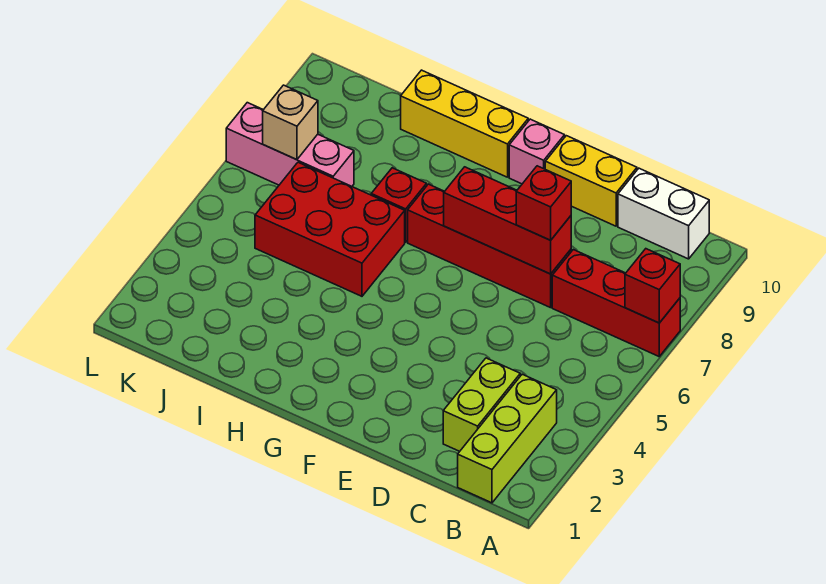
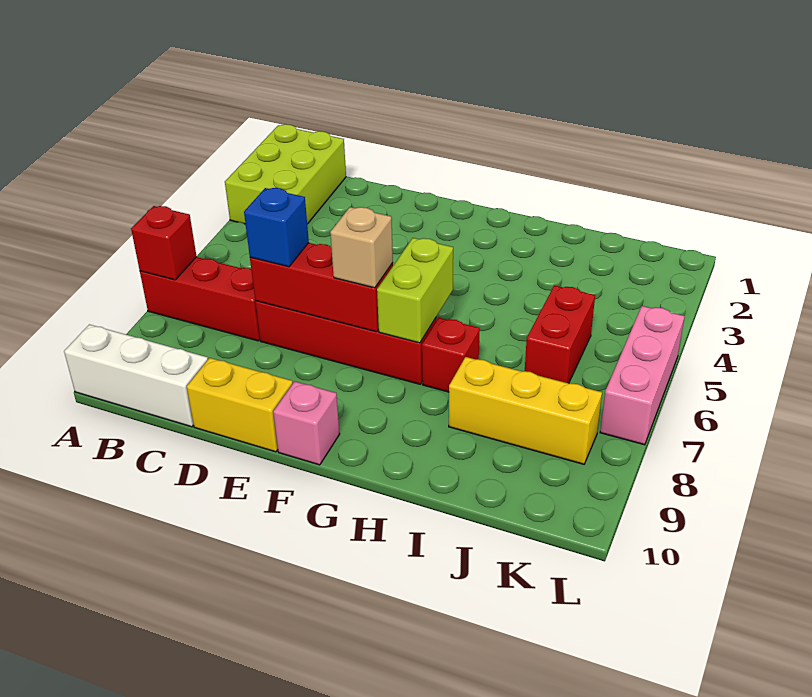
lime 1x3 brick [458,374,557,503] -> lime 2x3 brick [225,124,346,224]
white 1x2 brick [618,168,709,259] -> white 1x3 brick [64,324,208,427]
lime 1x2 brick [443,358,520,451] -> lime 1x2 brick moved to [377,238,453,343]
red 1x1 brick [516,166,571,240] -> blue 1x1 brick [244,188,309,267]
yellow 1x3 brick [401,70,528,177] -> yellow 1x3 brick moved to [449,357,602,464]
red 2x3 brick [255,162,405,296] -> red 1x2 brick [525,285,595,383]
pink 1x3 brick [226,103,354,186] -> pink 1x3 brick turned to [600,306,685,445]
tan 1x1 brick [263,85,318,160] -> tan 1x1 brick moved to [330,207,393,288]

